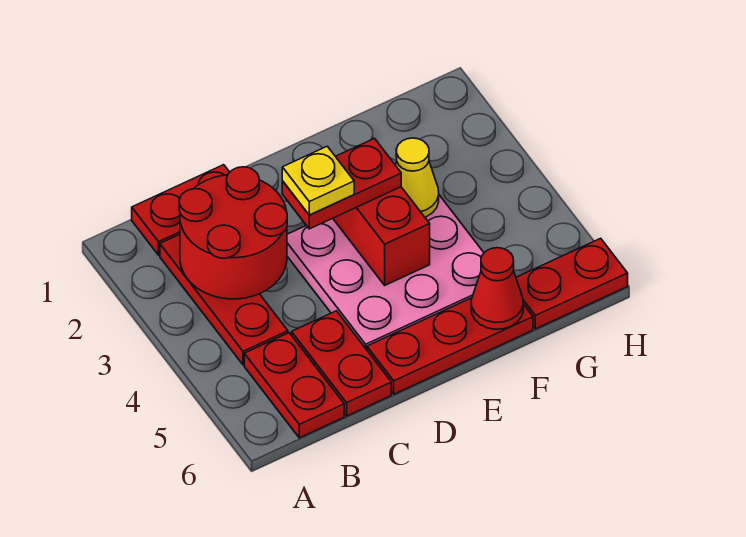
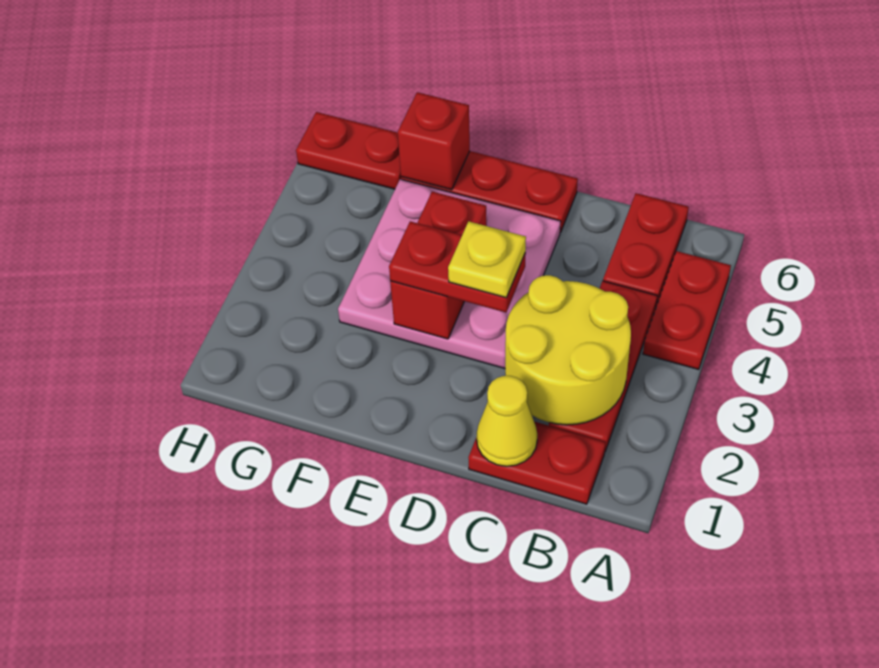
red 2x2 round brick [179,167,287,299] -> yellow 2x2 round brick [505,275,631,425]
red 1x2 plate [292,311,391,416] -> red 1x2 plate moved to [643,251,731,370]
yellow 1x1 cone [395,138,439,217] -> yellow 1x1 cone moved to [477,376,537,466]
red 1x1 cone [471,248,523,329] -> red 1x1 brick [398,92,470,190]

